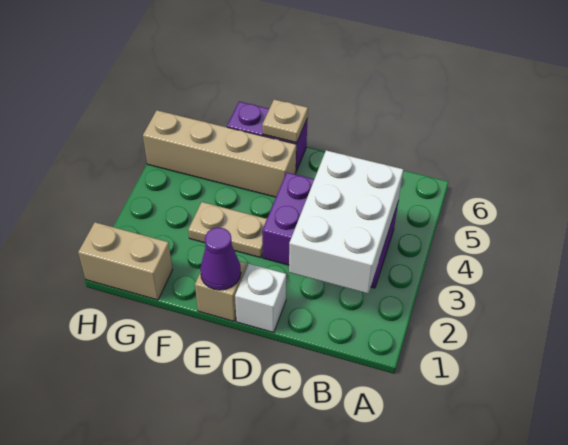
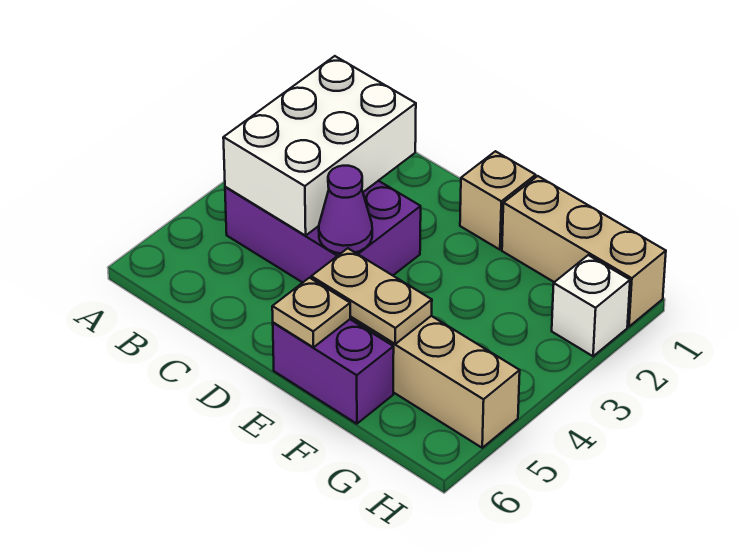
white 1x1 brick [235,264,286,332] -> white 1x1 brick moved to [552,255,630,356]
purple 1x1 cone [200,228,241,290] -> purple 1x1 cone moved to [319,166,372,253]
tan 1x2 plate [188,202,267,258] -> tan 1x2 plate moved to [311,248,432,344]
tan 1x2 brick [78,222,172,300] -> tan 1x3 brick [502,176,666,327]

